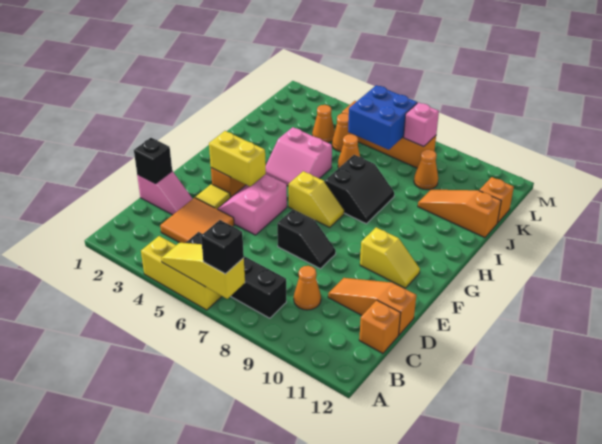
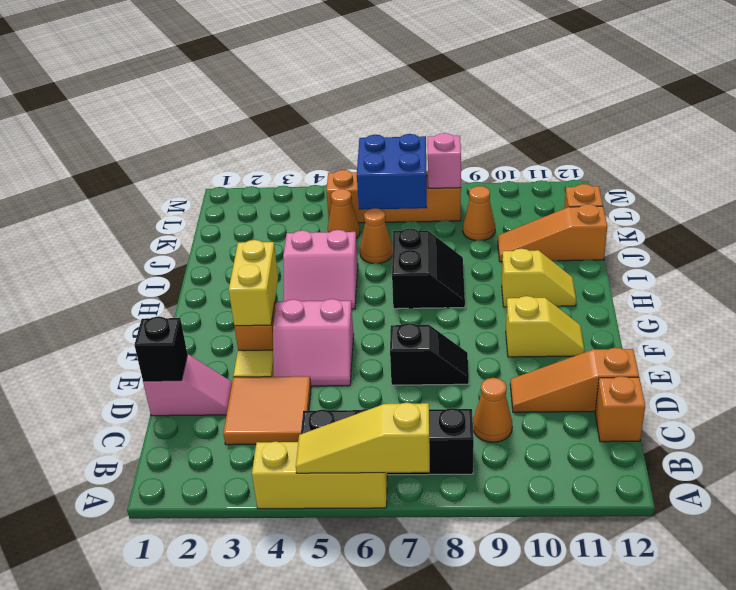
black 1x1 brick [201,220,244,274] -> none
pink 2x2 slope [218,174,287,235] -> pink 2x2 slope turned to [273,299,354,386]
yellow 1x2 brick [209,131,266,186] -> yellow 1x2 brick turned to [229,240,278,326]
yellow 1x2 slope [288,171,344,227] -> yellow 1x2 slope moved to [502,249,576,307]
orange 1x1 cone [312,105,335,143] -> none

